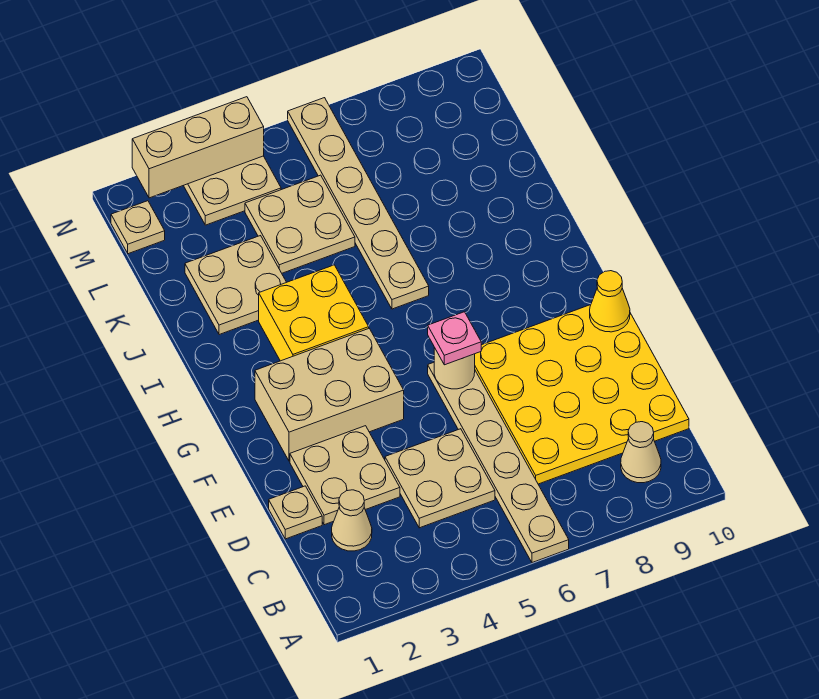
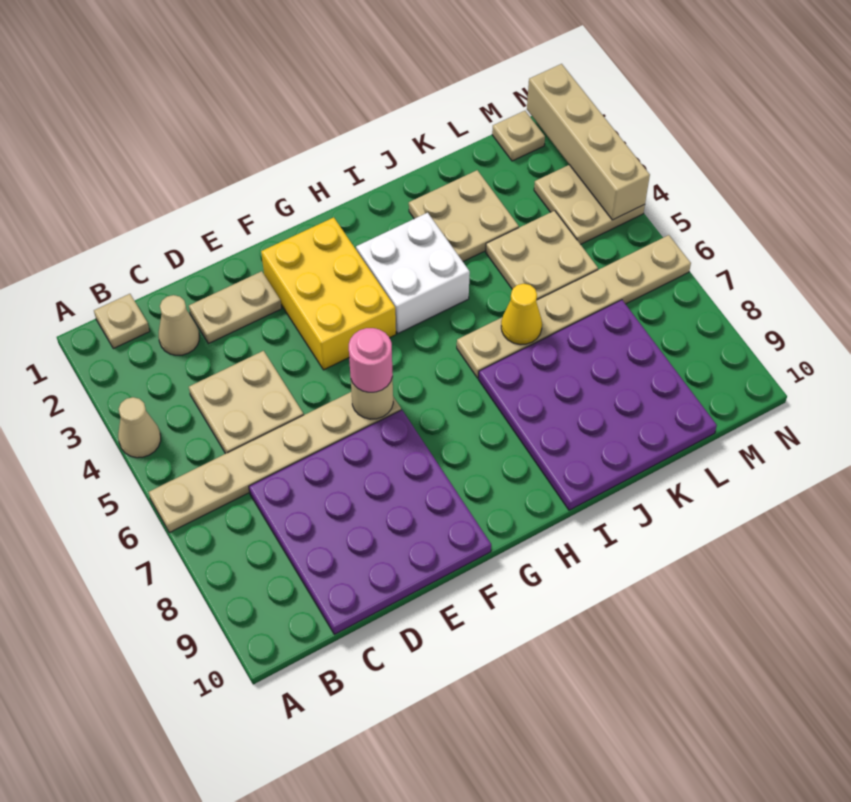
tan 1x1 cone [621,422,661,483] -> tan 1x1 cone moved to [118,397,161,458]
yellow 4x4 plate [475,305,689,484] -> purple 4x4 plate [249,410,491,634]
tan 1x1 plate [269,486,322,539] -> tan 1x1 plate moved to [94,294,150,349]
tan 2x2 plate [290,426,400,525] -> tan 1x2 plate [189,271,282,344]
tan 2x3 brick [255,329,404,461] -> yellow 2x3 brick [261,217,396,370]
pink 1x1 plate [428,312,481,365] -> pink 1x1 round brick [349,328,393,392]
yellow 1x1 cone [590,271,630,332] -> yellow 1x1 cone moved to [501,284,542,345]
yellow 2x2 brick [259,265,369,361] -> white 2x2 brick [356,213,470,333]
none -> purple 4x4 plate [478,300,717,510]
tan 1x3 brick [132,97,264,198] -> tan 1x4 brick [527,64,650,220]

